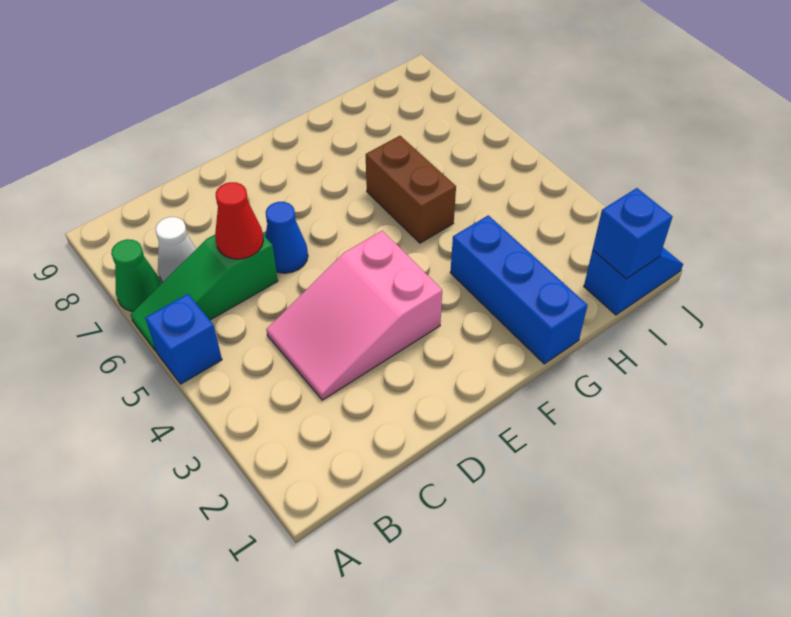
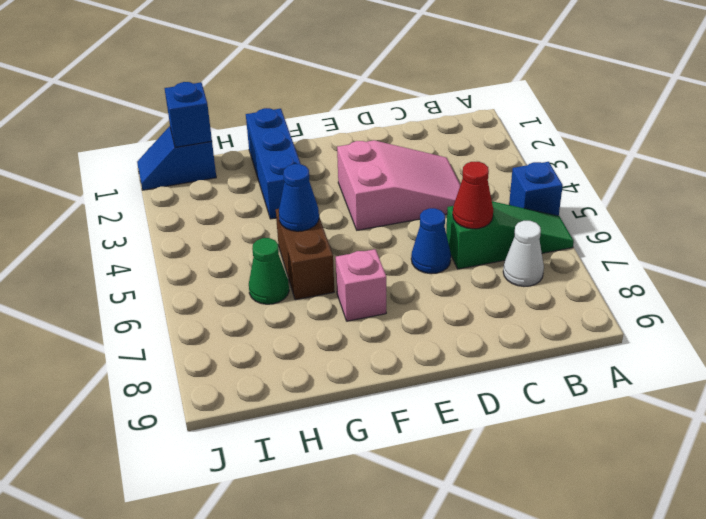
green 1x1 cone [111,239,161,311] -> green 1x1 cone moved to [249,238,289,304]
none -> pink 1x1 brick [336,249,386,321]
none -> blue 1x1 cone [279,164,319,231]

